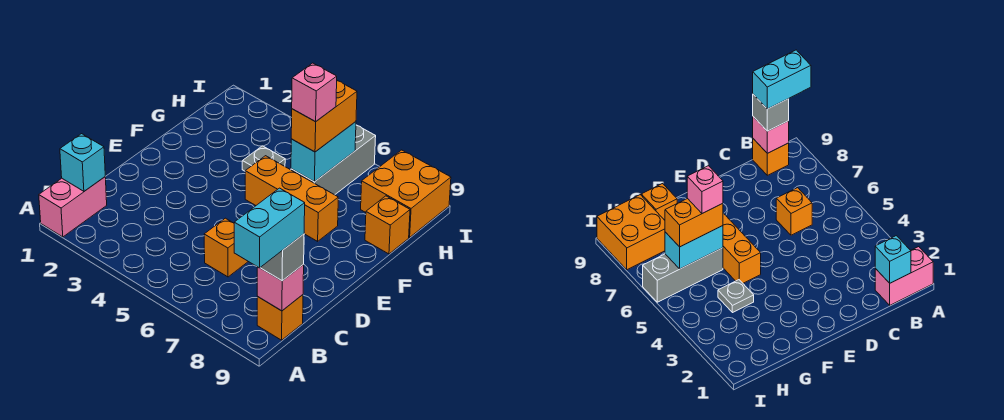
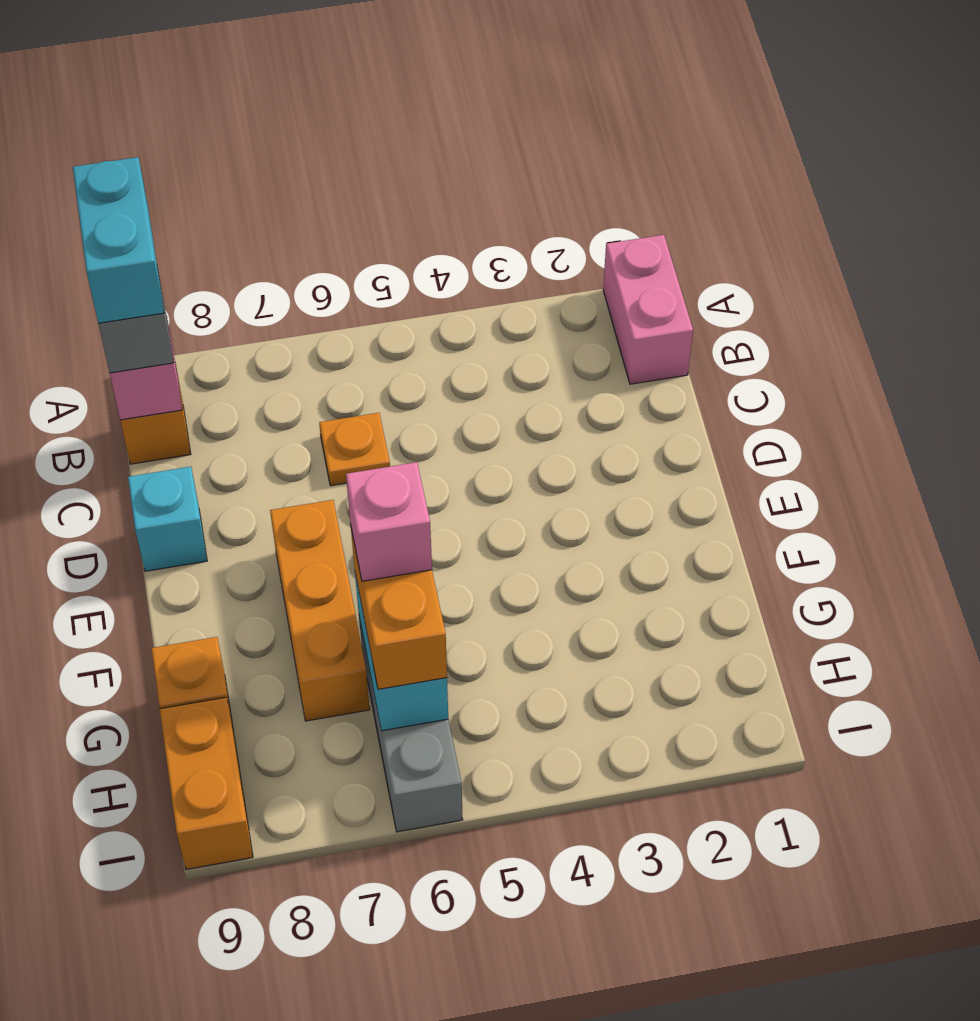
cyan 1x1 brick [60,134,105,191] -> cyan 1x1 brick moved to [128,467,207,571]
orange 1x1 brick [204,218,248,277] -> orange 1x1 plate [319,413,390,486]
orange 1x3 brick [245,156,338,241] -> orange 1x3 brick turned to [270,500,370,721]
grey 1x1 plate [242,146,285,171] -> none
orange 2x2 brick [361,150,451,237] -> orange 1x2 brick [160,697,253,869]

